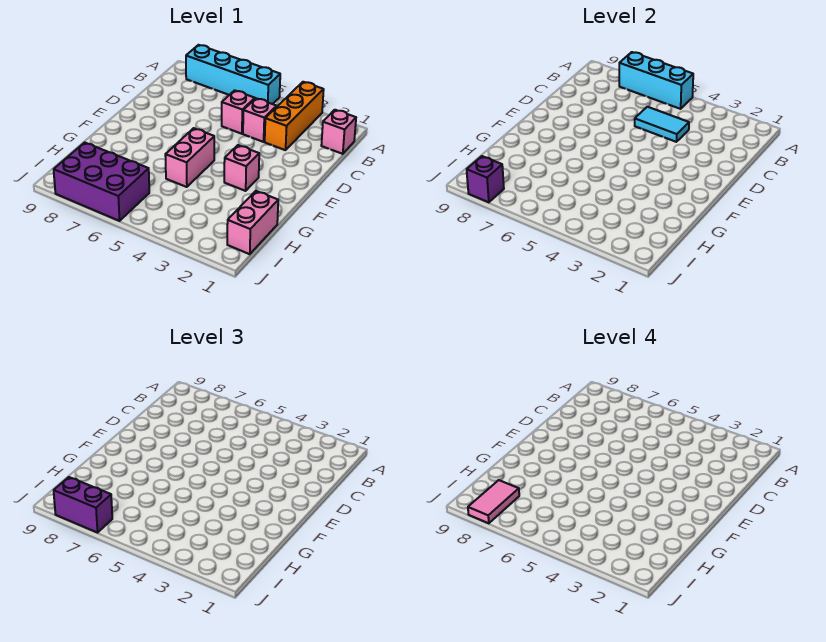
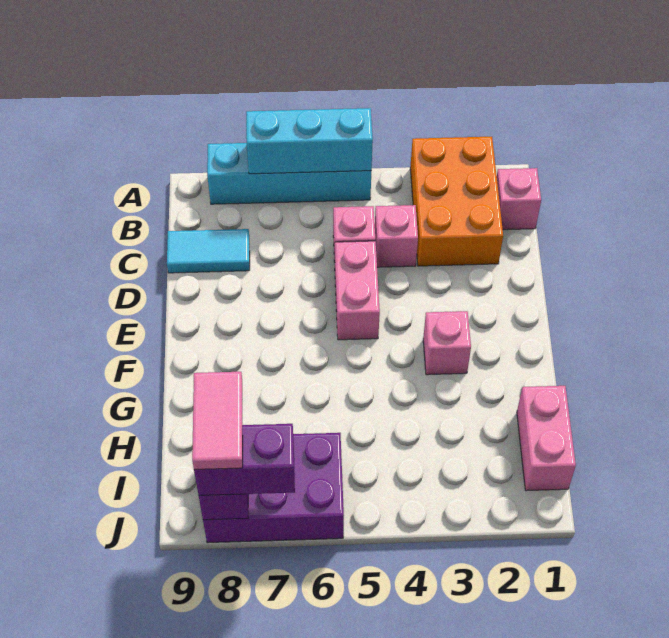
orange 1x3 brick [265,82,324,150] -> orange 2x3 brick [410,137,503,266]
cyan 1x2 tile [635,107,689,142] -> cyan 1x2 tile moved to [167,229,250,273]
pink 1x2 brick [165,128,214,187] -> pink 1x2 brick moved to [335,241,380,340]

